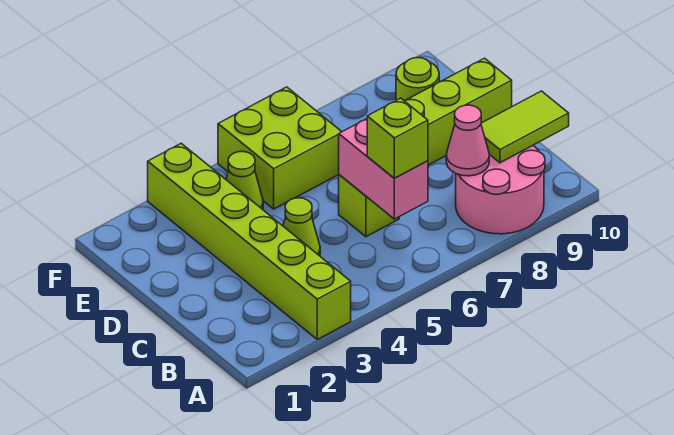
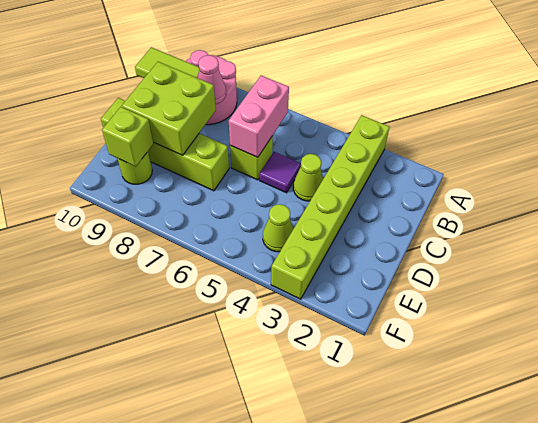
lime 1x1 brick [367,98,428,178] -> lime 1x1 brick moved to [102,107,153,166]
none -> purple 1x1 tile [259,152,301,193]
lime 2x2 brick [218,87,342,209] -> lime 2x2 brick moved to [122,62,216,155]

